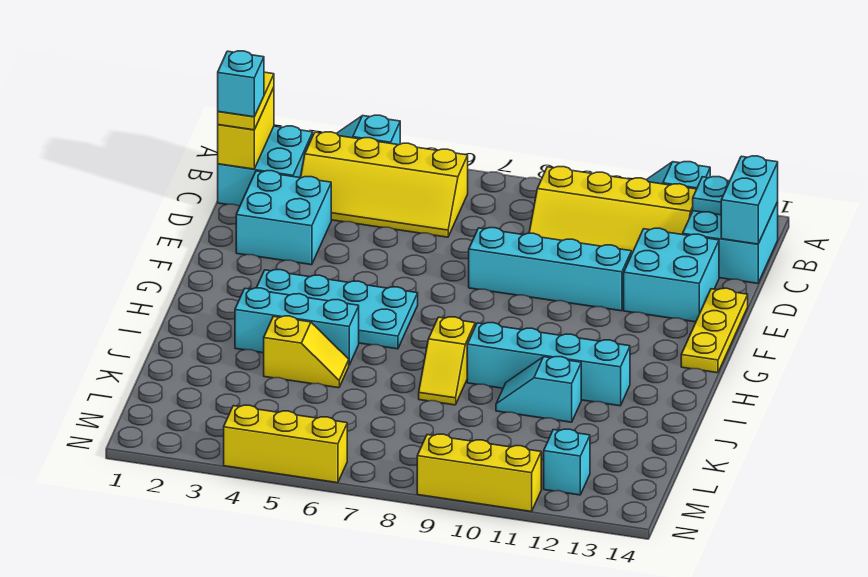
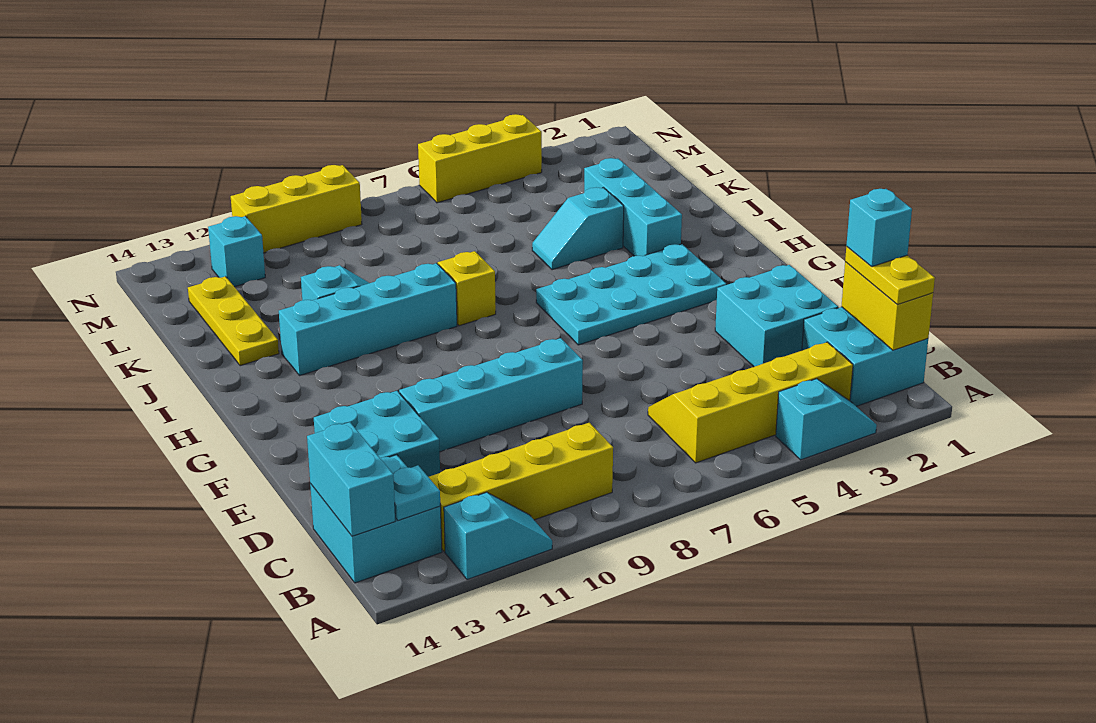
yellow 1x3 plate [681,288,748,373] -> yellow 1x3 plate moved to [188,276,279,366]
cyan 1x3 brick [235,288,359,365] -> cyan 1x3 brick turned to [584,158,682,256]
yellow 1x2 slope [264,316,349,388] -> cyan 1x2 slope [532,187,624,270]

